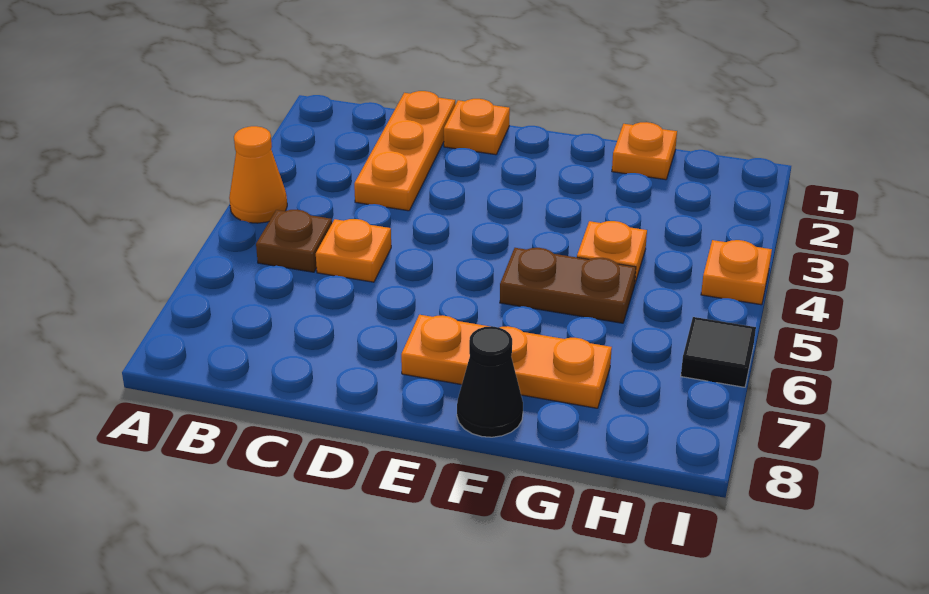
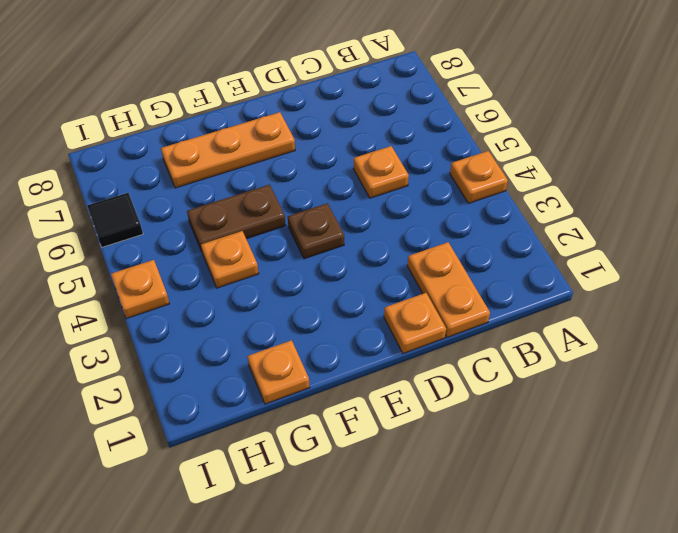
orange 1x1 cone [229,126,287,223] -> orange 1x1 plate [450,151,508,203]
brown 1x1 plate [256,210,332,272] -> brown 1x1 plate moved to [288,203,344,259]
orange 1x3 plate [354,91,455,211] -> orange 1x2 plate [407,242,490,337]
black 1x1 cone [457,326,523,437] -> none

